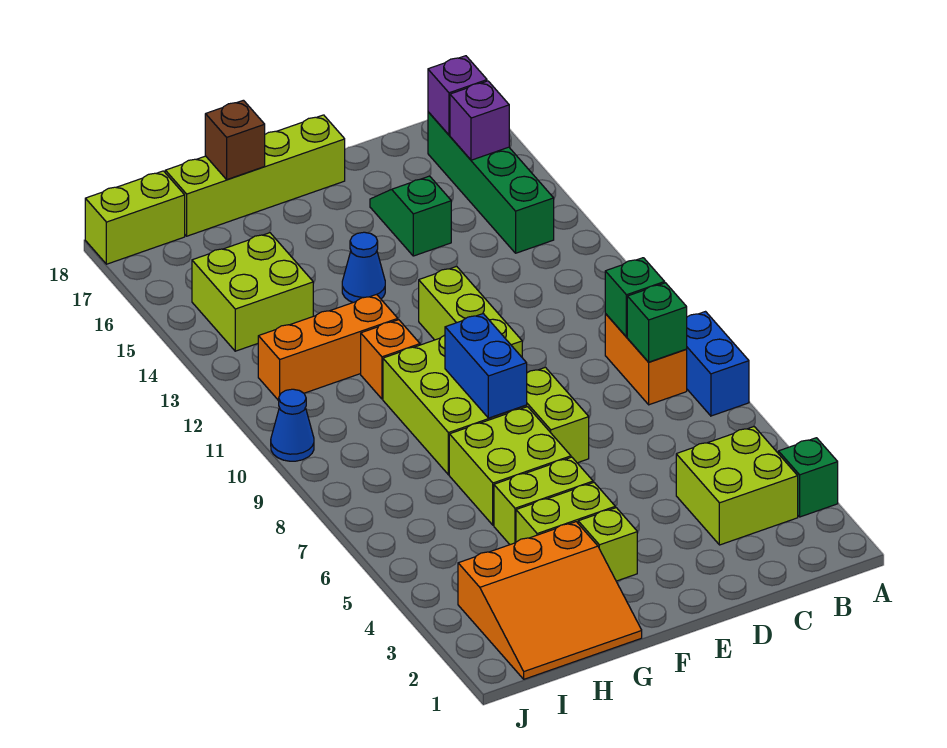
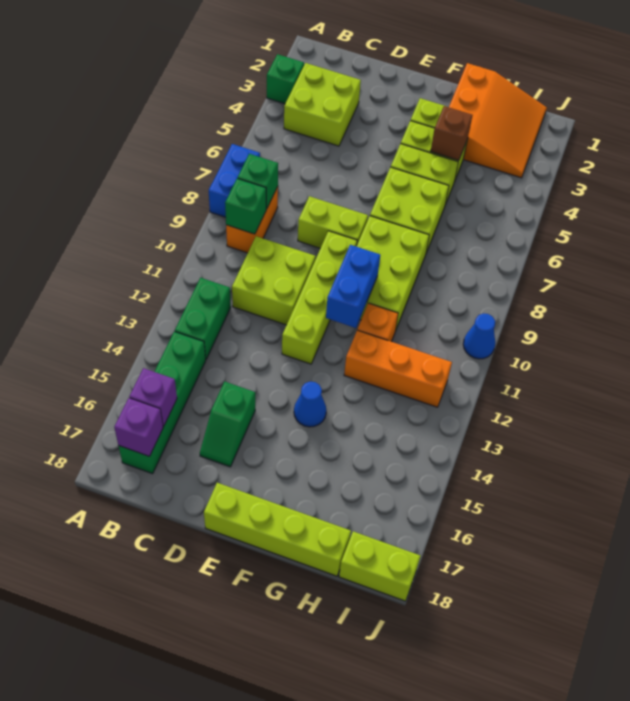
none -> green 1x2 brick [175,278,231,359]
lime 1x2 brick [526,367,589,463] -> lime 1x2 brick turned to [298,196,368,248]
lime 1x3 brick [419,266,522,357] -> lime 1x4 brick [282,231,357,364]
blue 1x2 brick [445,314,527,418] -> blue 1x2 brick moved to [326,245,380,328]
orange 3x3 slope [458,522,642,679] -> orange 3x3 slope turned to [449,63,547,178]
brown 1x1 brick [205,100,265,179] -> brown 1x1 brick moved to [431,106,472,160]
lime 2x2 brick [192,233,313,351] -> lime 2x2 brick moved to [232,236,316,325]

